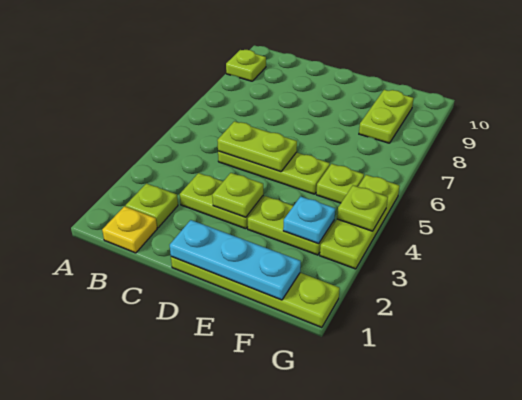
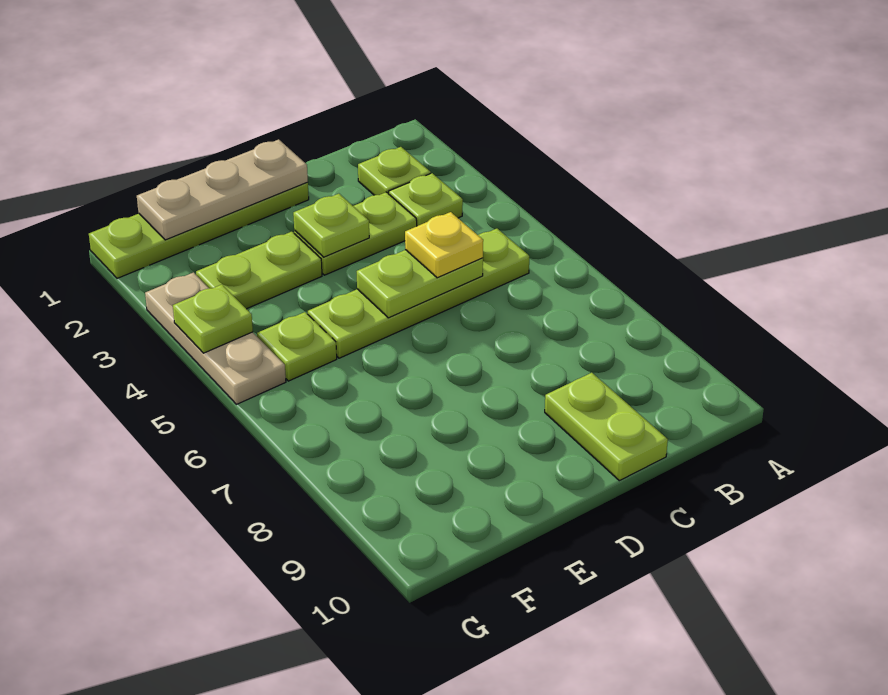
lime 1x1 plate [226,50,266,81] -> lime 1x1 plate moved to [389,173,463,226]
yellow 1x1 plate [102,206,157,253] -> yellow 1x1 plate moved to [405,212,483,278]
lime 1x3 plate [218,151,330,194] -> lime 1x4 plate [308,229,529,358]
cyan 1x3 plate [170,220,301,300] -> tan 1x3 plate [137,139,308,240]
cyan 1x1 plate [283,196,335,244] -> none
lime 1x2 plate [359,90,414,143] -> lime 1x2 plate moved to [545,372,668,481]
lime 1x3 plate [320,175,400,269] -> tan 1x3 plate [145,272,286,404]

